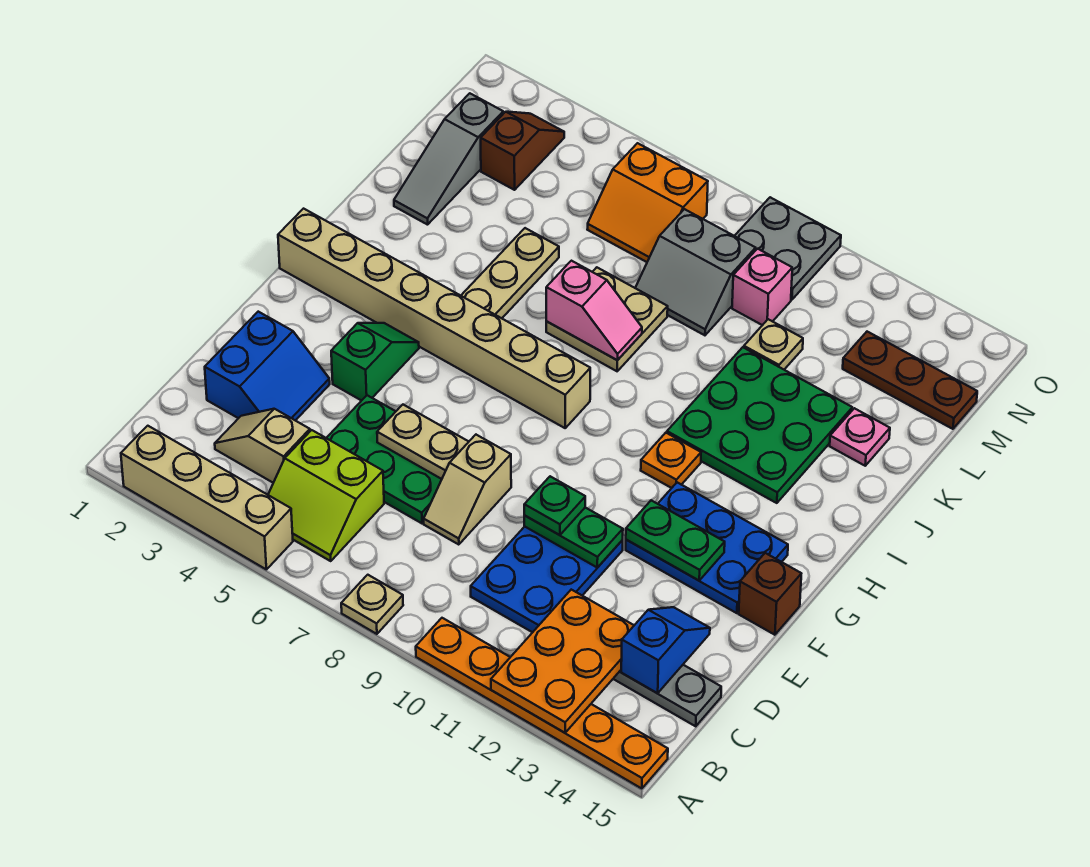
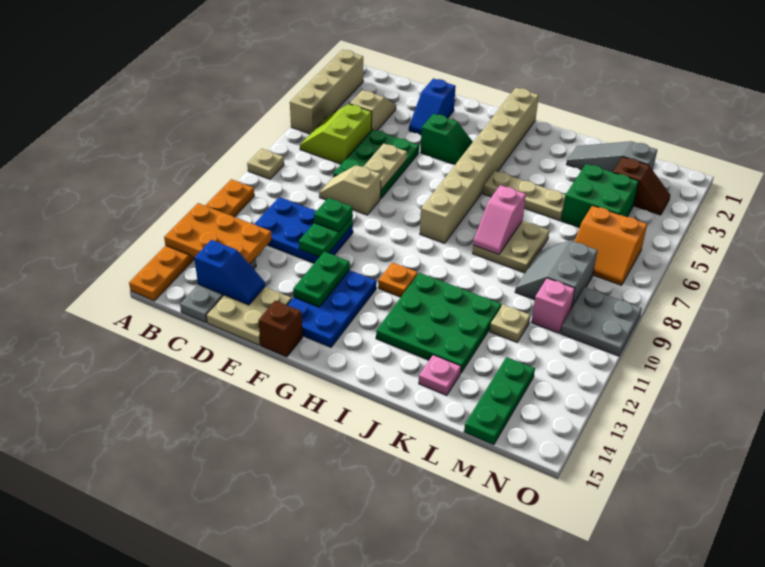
blue 2x2 slope [205,312,330,421] -> blue 1x2 slope [409,79,456,135]
none -> tan 2x2 plate [206,287,292,345]
none -> green 2x2 brick [561,164,639,228]
orange 2x2 slope [587,143,708,262] -> orange 2x2 slope turned to [575,205,647,285]
brown 1x3 plate [843,332,977,429] -> green 1x3 plate [464,357,535,445]

